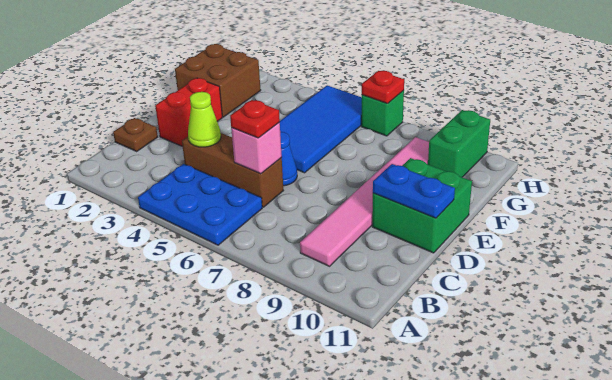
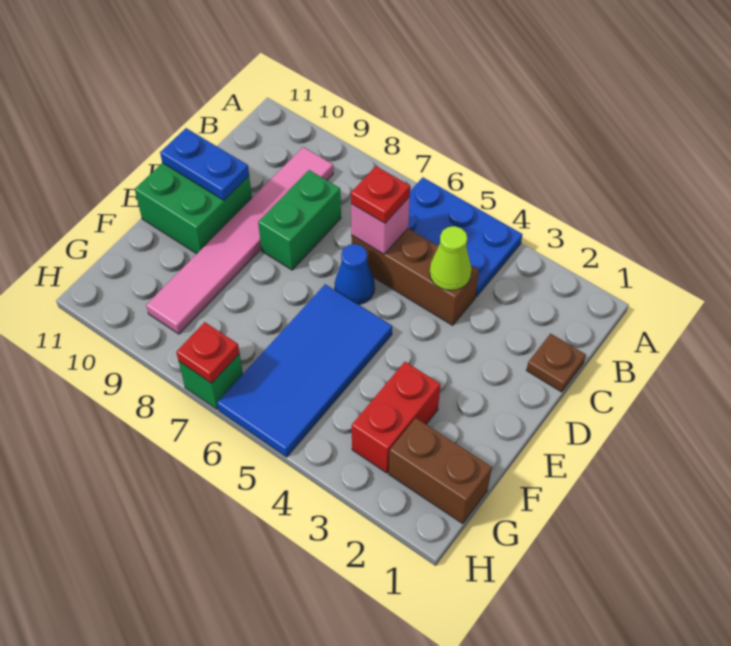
red 1x2 brick [155,78,222,146] -> red 1x2 brick moved to [352,362,440,473]
brown 2x2 brick [175,44,261,117] -> brown 1x2 brick [389,418,492,524]
green 1x2 brick [428,110,490,177] -> green 1x2 brick moved to [258,170,341,270]

